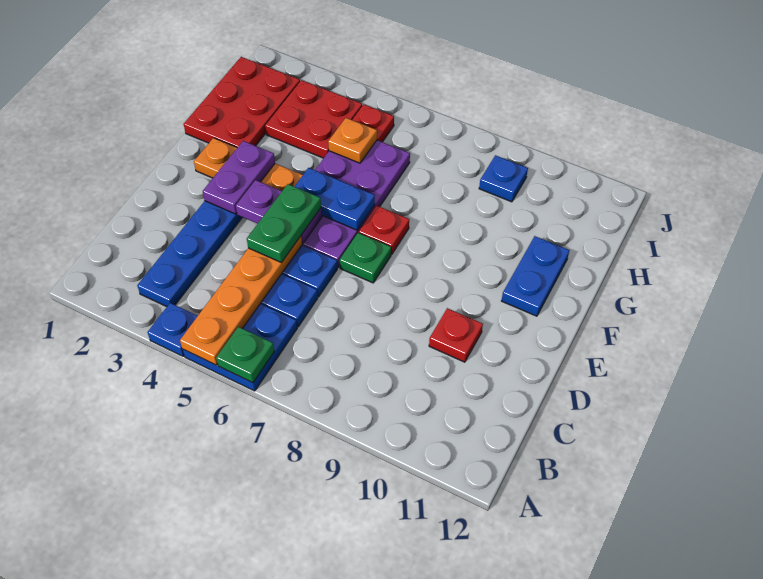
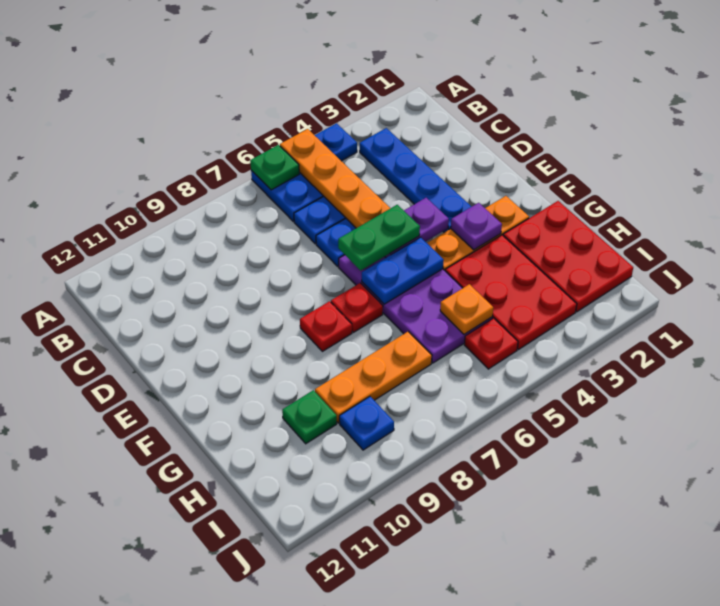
green 1x2 plate [247,184,321,263] -> green 1x2 plate turned to [338,205,420,270]
red 1x1 plate [429,308,483,362] -> red 1x1 plate moved to [300,301,352,351]
purple 1x2 plate [203,141,275,214] -> purple 1x1 plate [451,203,502,250]
green 1x1 plate [340,233,391,283] -> green 1x1 plate moved to [282,390,337,444]
blue 1x2 plate [502,236,569,316] -> none
red 2x2 plate [265,80,362,158] -> red 2x3 plate [445,235,577,350]
none -> orange 1x3 plate [315,332,432,423]

